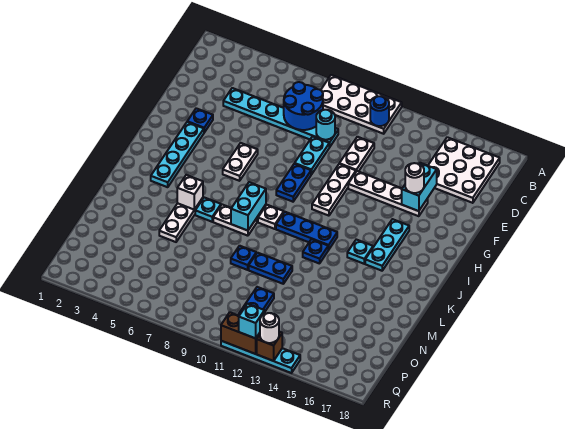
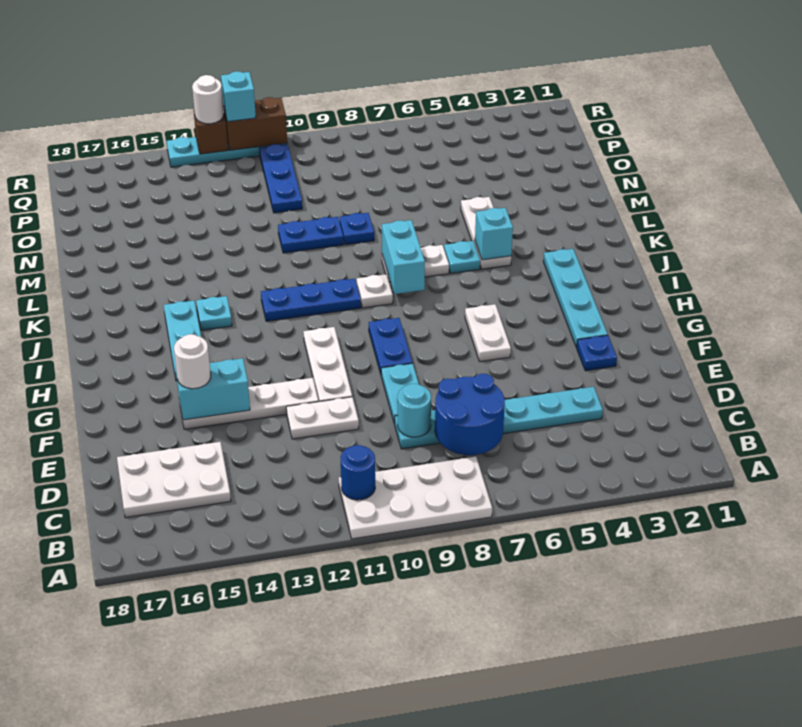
white 3x3 plate [428,137,500,203] -> white 2x3 plate [117,442,231,518]
white 1x2 plate [339,137,374,171] -> white 1x2 plate turned to [286,397,359,439]
cyan 1x2 brick [402,163,437,211] -> cyan 1x2 brick turned to [176,358,250,420]
white 1x1 brick [177,175,203,210] -> cyan 1x1 brick [475,208,513,260]
blue 1x1 plate [303,239,328,264] -> none

